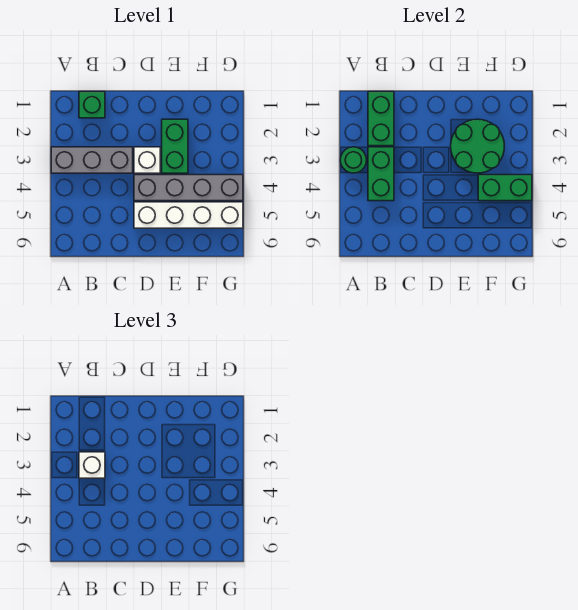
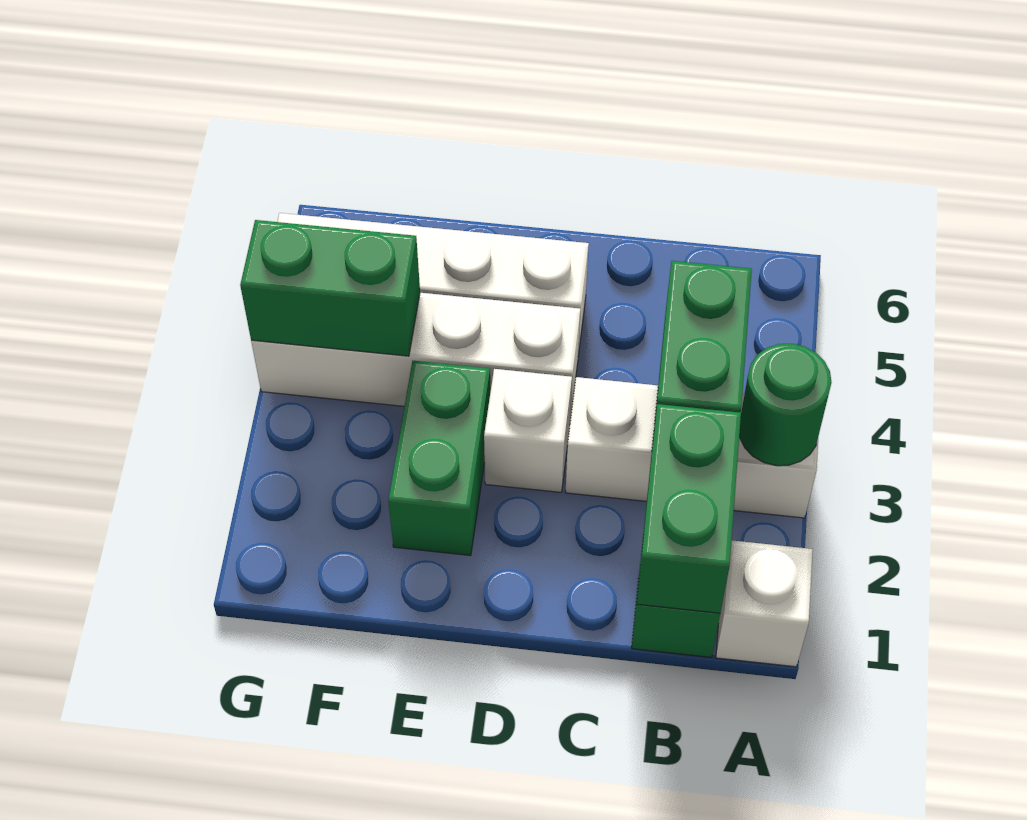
grey 1x3 brick [51,147,133,173] -> white 1x3 brick [566,377,818,518]
white 1x1 brick [79,452,105,478] -> white 1x1 brick moved to [716,540,813,667]
grey 1x4 brick [134,175,243,201] -> white 1x4 brick [251,293,580,420]
green 2x2 round brick [451,119,504,173] -> none

